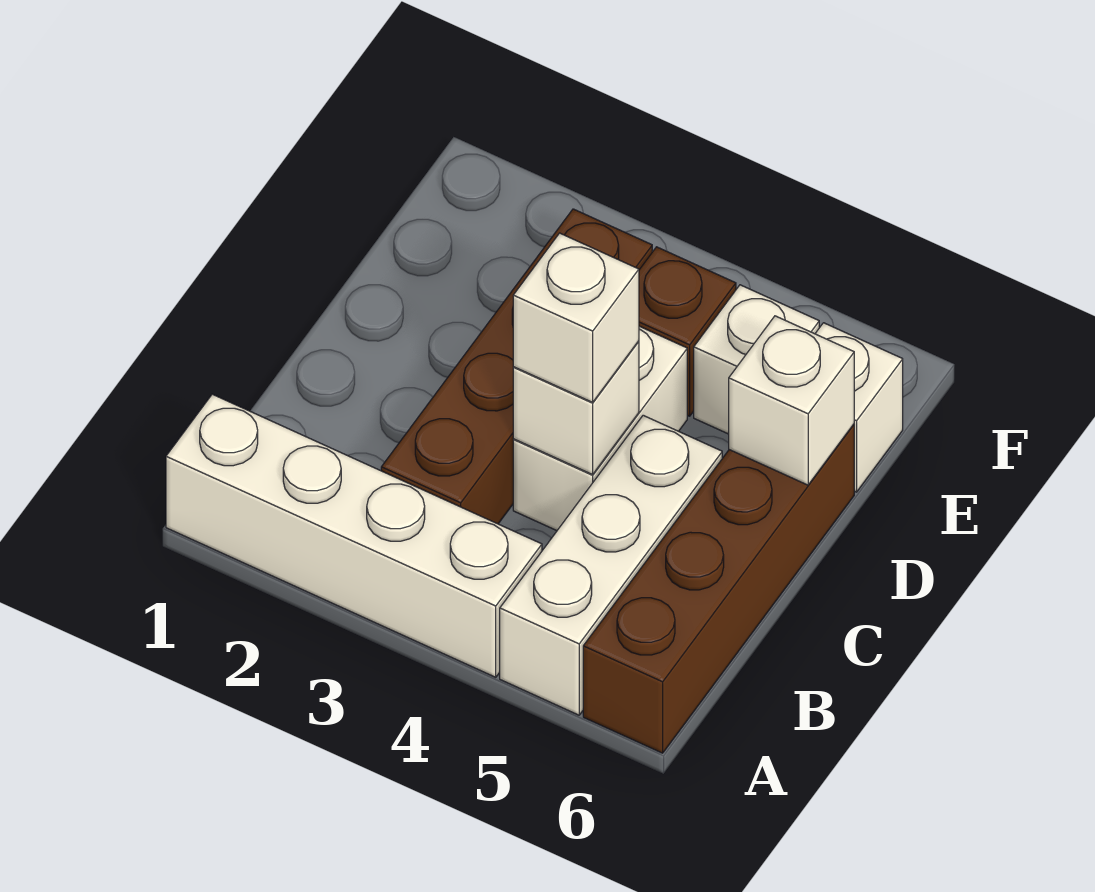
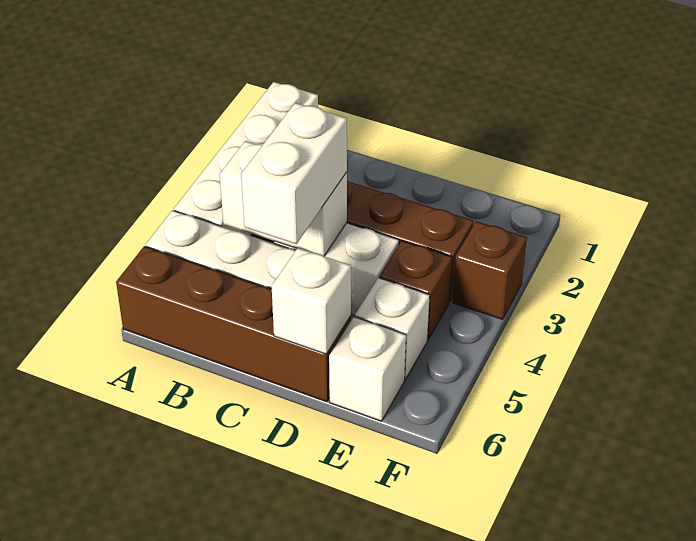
white 1x1 brick [513,341,639,475] -> white 1x2 brick [220,141,347,256]
white 1x1 brick [513,233,639,402] -> white 1x2 brick [241,103,347,244]
none -> brown 1x1 brick [453,221,527,319]

